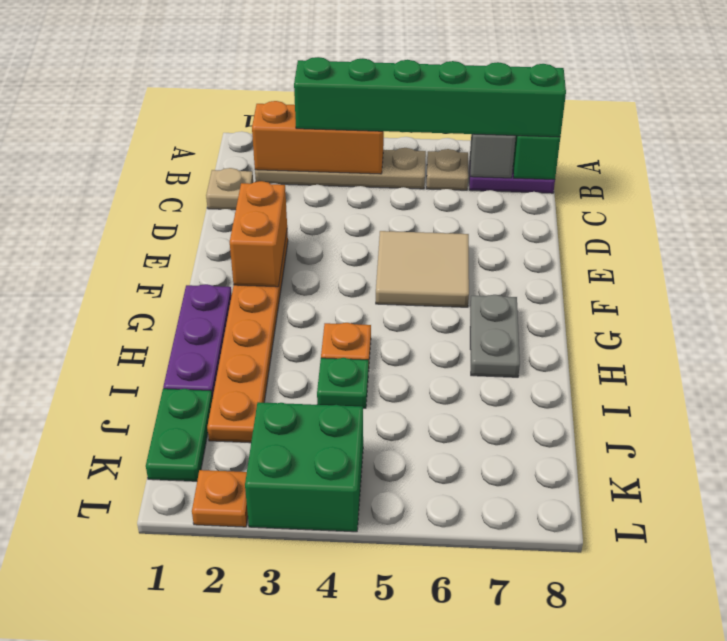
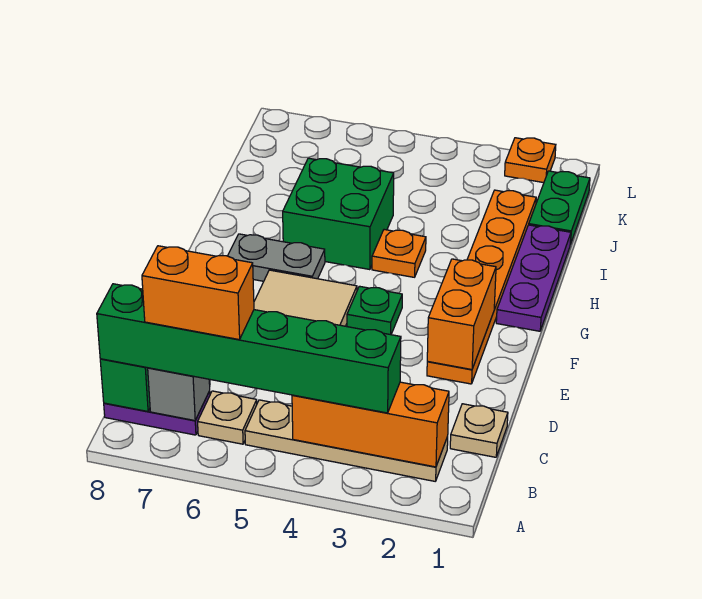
none -> orange 1x2 brick [142,246,254,340]
grey 1x2 plate [470,295,520,377] -> grey 1x2 plate turned to [228,234,325,281]
green 1x1 plate [317,358,369,408] -> green 1x1 plate moved to [347,286,402,335]
green 2x2 brick [245,402,363,532] -> green 2x2 brick moved to [283,158,394,270]

